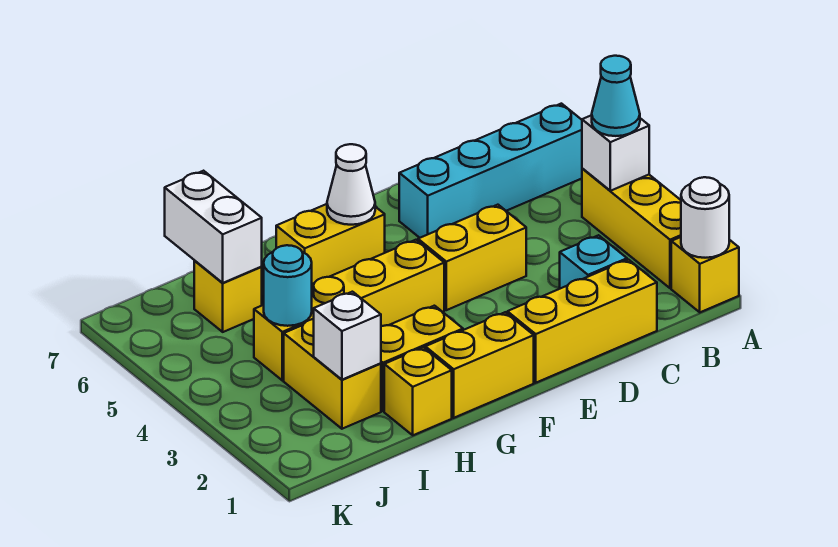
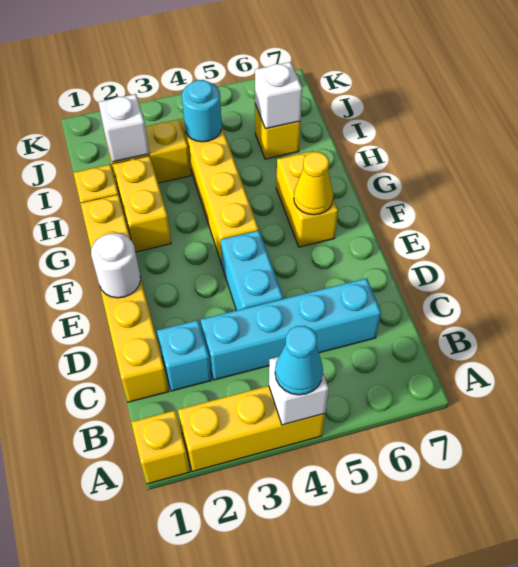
white 1x1 round brick [681,177,729,258] -> white 1x1 round brick moved to [91,233,140,298]
cyan 1x4 brick [399,104,582,238] -> cyan 1x4 brick turned to [201,278,381,380]
yellow 1x2 brick [418,205,526,310] -> cyan 1x2 brick [221,230,283,310]
white 1x1 cone [327,144,375,225] -> yellow 1x1 cone [294,152,333,215]
white 1x2 brick [165,171,262,283] -> white 1x1 brick [255,62,302,129]

